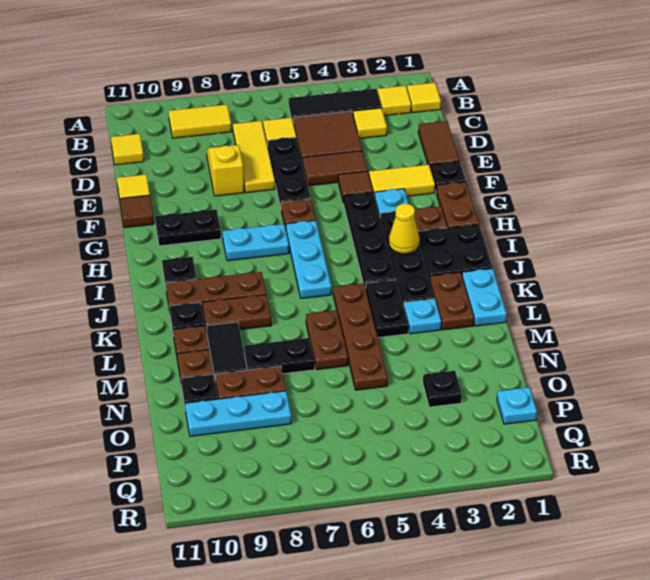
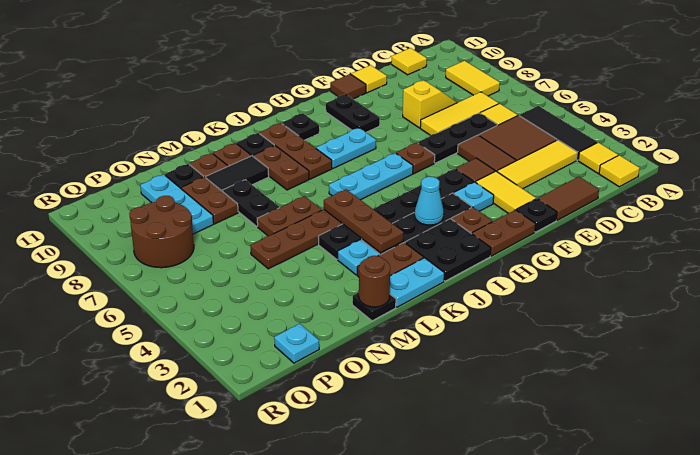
yellow 1x1 tile [353,108,387,139] -> yellow 1x3 tile [497,140,577,189]
cyan 1x2 plate [222,224,289,261] -> cyan 1x2 plate turned to [316,128,376,168]
yellow 1x1 cone [389,204,420,254] -> cyan 1x1 cone [415,177,444,225]
none -> brown 1x3 plate [324,189,404,253]
none -> brown 1x1 round brick [359,256,390,307]
black 1x1 plate [423,371,462,407] -> black 1x1 plate moved to [352,292,396,321]
none -> brown 2x2 round brick [129,196,194,268]

